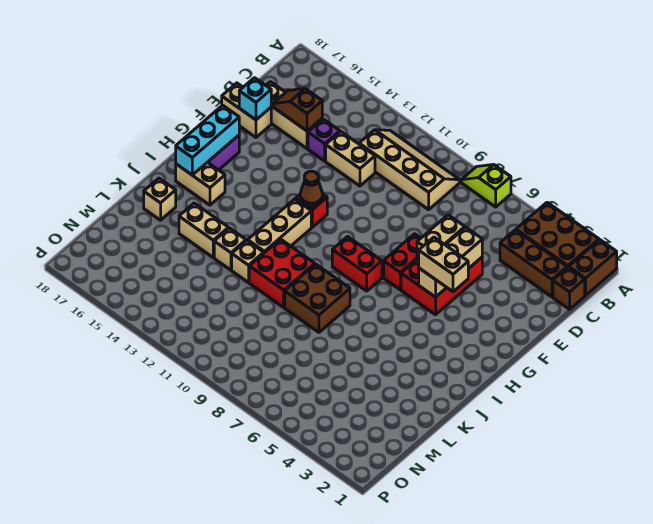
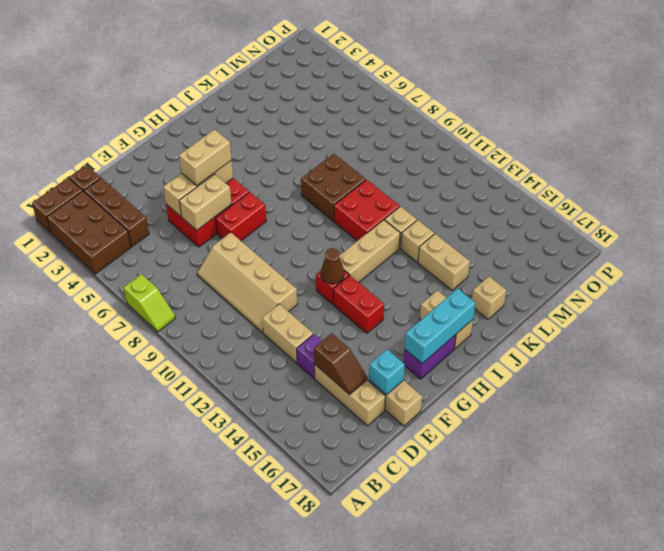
tan 2x4 slope [359,130,460,210] -> tan 2x4 slope moved to [197,232,297,333]
tan 1x2 brick [419,237,468,292] -> tan 1x2 brick turned to [179,129,231,185]
red 1x2 brick [332,237,382,291] -> red 1x2 brick moved to [333,276,384,333]

